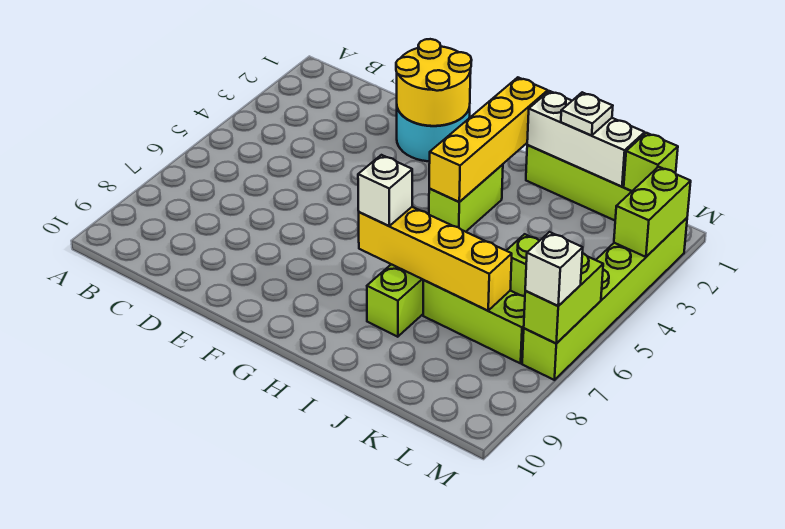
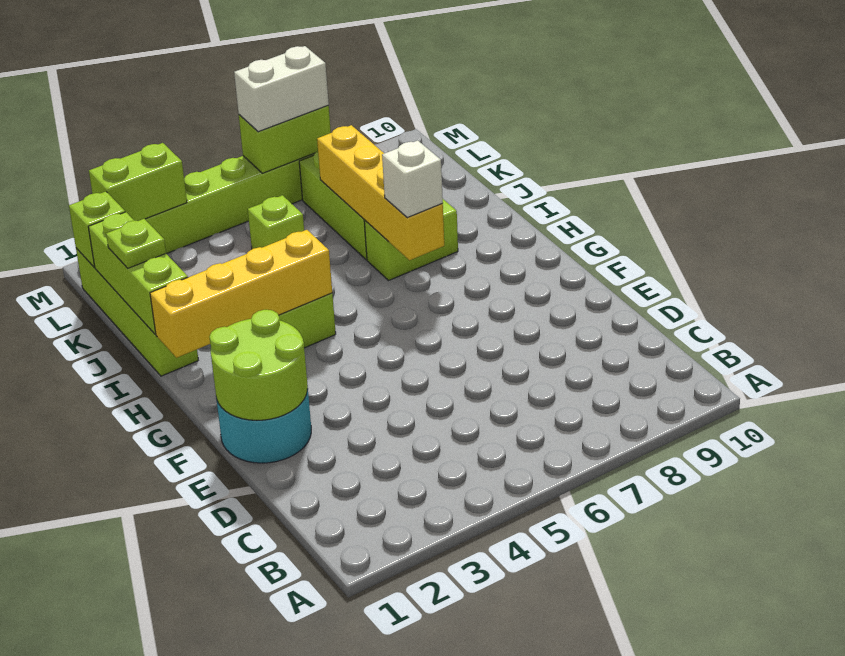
yellow 2x2 round brick [396,39,472,126] -> lime 2x2 round brick [209,310,308,420]
white 1x3 brick [527,91,645,187] -> lime 1x3 brick [88,212,188,334]
white 1x1 plate [561,92,613,136] -> lime 1x1 plate [106,219,166,268]
white 1x1 brick [525,232,583,306] -> white 1x2 brick [234,46,329,132]

